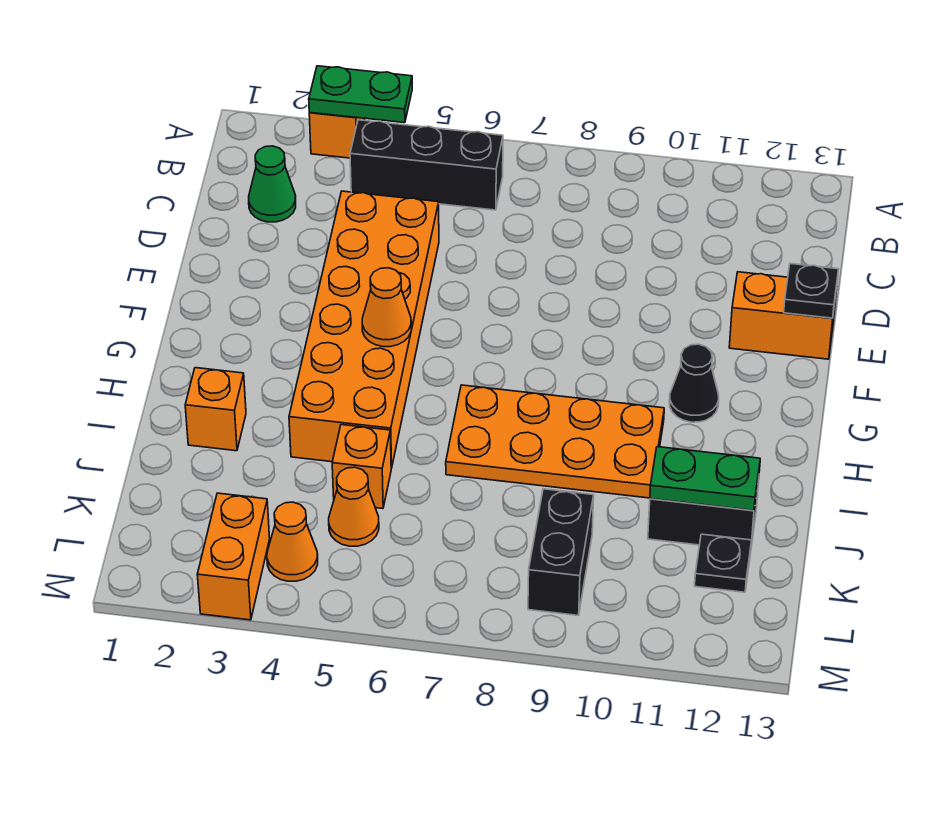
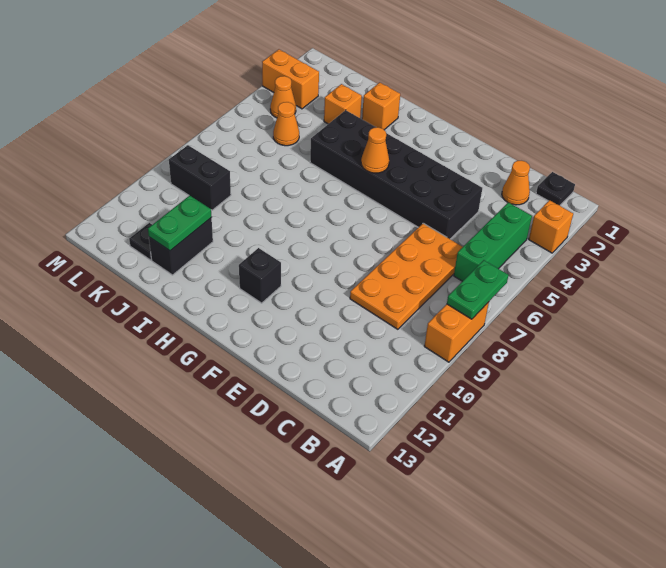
green 1x2 plate [309,66,412,123] -> green 1x2 plate moved to [447,260,508,319]
black 1x3 brick [350,120,503,210] -> green 1x3 brick [454,202,532,281]
green 1x1 cone [249,146,296,222] -> orange 1x1 cone [502,161,530,205]
orange 2x6 brick [289,191,439,468] -> black 2x6 brick [310,110,482,239]
orange 1x2 brick [729,272,837,359] -> orange 1x2 brick moved to [424,302,489,362]
black 1x1 plate [784,264,838,318] -> black 1x1 plate moved to [536,172,575,205]
black 1x1 cone [669,344,719,422] -> black 1x1 brick [239,248,281,303]
orange 2x4 plate [446,385,664,498] -> orange 2x4 plate moved to [350,223,462,329]
orange 1x1 brick [332,425,391,508] -> orange 1x1 brick moved to [324,84,362,124]

